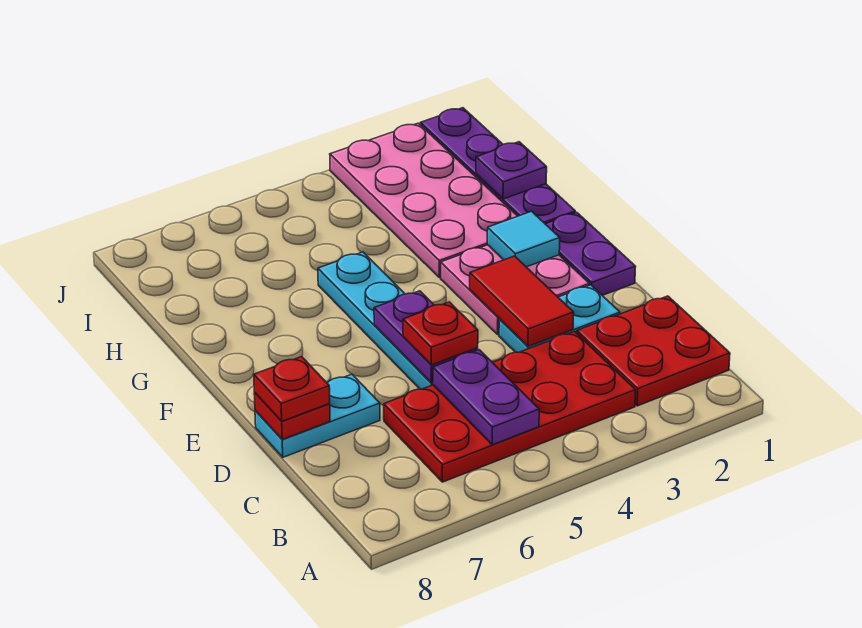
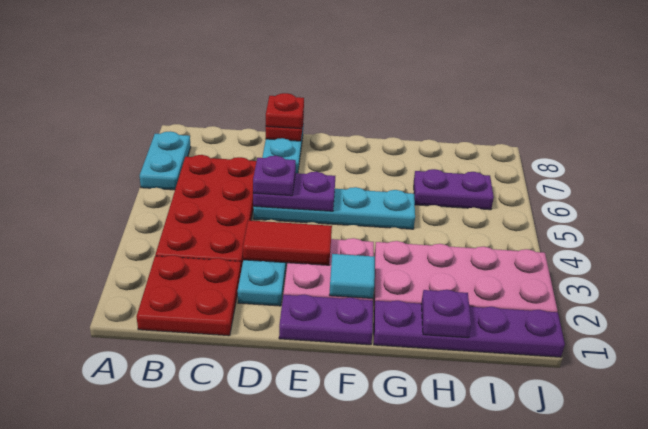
none -> cyan 1x2 plate [140,131,191,190]
purple 1x2 plate [433,350,539,445] -> purple 1x2 plate moved to [414,169,494,210]
red 1x1 plate [403,302,478,365] -> purple 1x1 plate [253,156,296,196]

